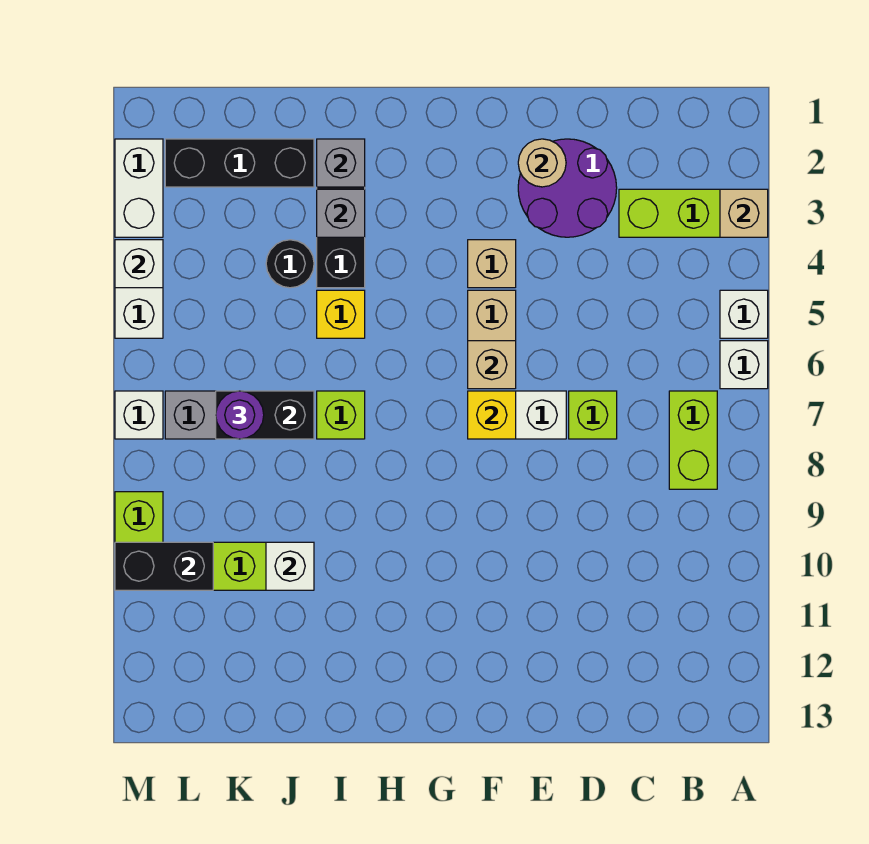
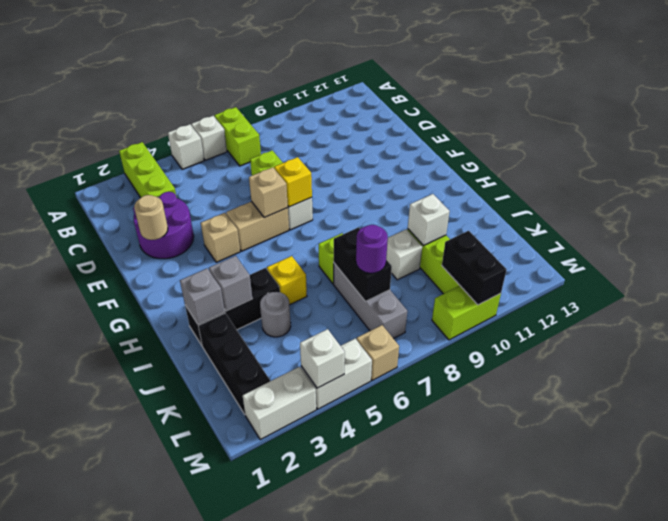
tan 1x1 brick [720,189,768,237] -> tan 1x1 brick moved to [357,325,399,381]
lime 1x2 brick [669,391,717,489] -> lime 1x2 brick turned to [214,107,261,166]
black 1x1 round brick [266,240,314,288] -> grey 1x1 round brick [260,292,291,337]
white 1x1 brick [115,391,163,439] -> white 1x1 brick moved to [386,229,422,280]

